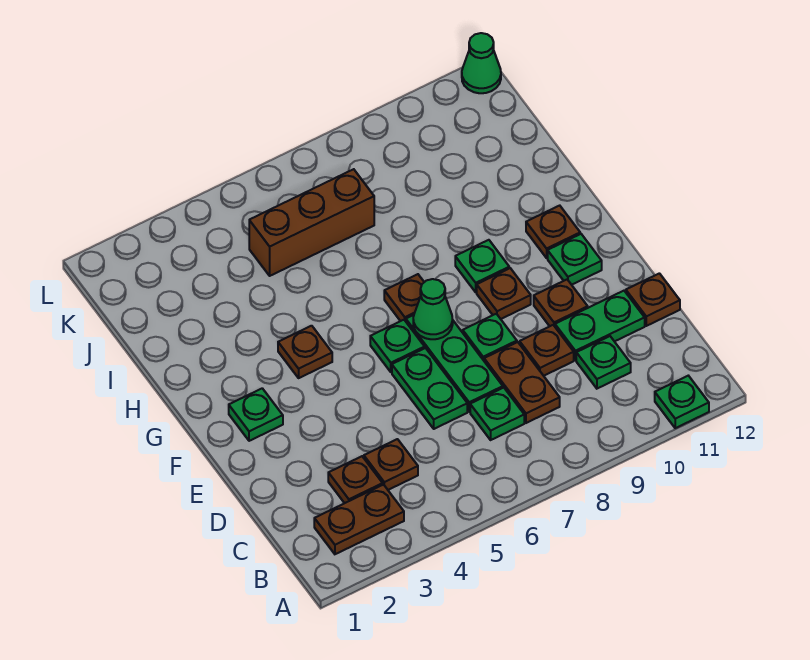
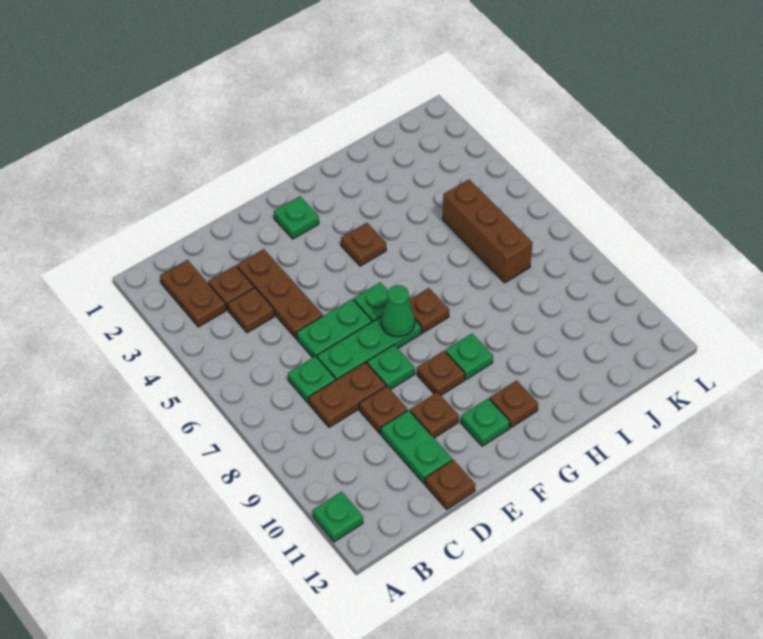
green 1x1 plate [576,336,631,389] -> none
none -> brown 1x3 plate [237,249,323,338]
green 1x1 cone [462,33,501,93] -> none

